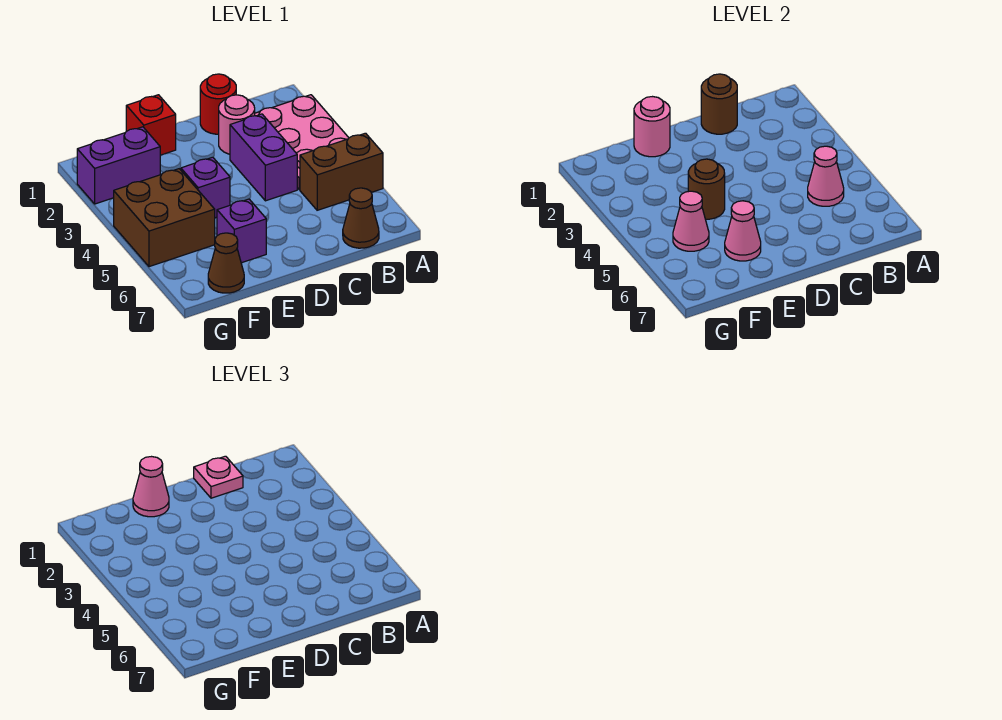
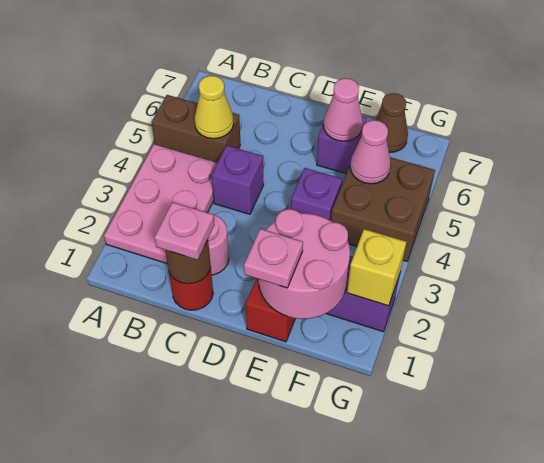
pink 1x1 cone [808,146,844,206] -> yellow 1x1 cone [194,76,234,139]
brown 1x1 cone [343,188,379,248] -> none
purple 1x2 brick [230,114,297,201] -> purple 1x1 brick [212,145,264,214]
pink 1x1 round brick [634,97,670,157] -> pink 2x2 round brick [258,209,350,319]
pink 1x1 cone [133,457,169,517] -> pink 1x1 plate [244,229,303,288]
brown 1x1 round brick [688,159,725,219] -> none
none -> yellow 1x1 brick [347,229,406,306]

